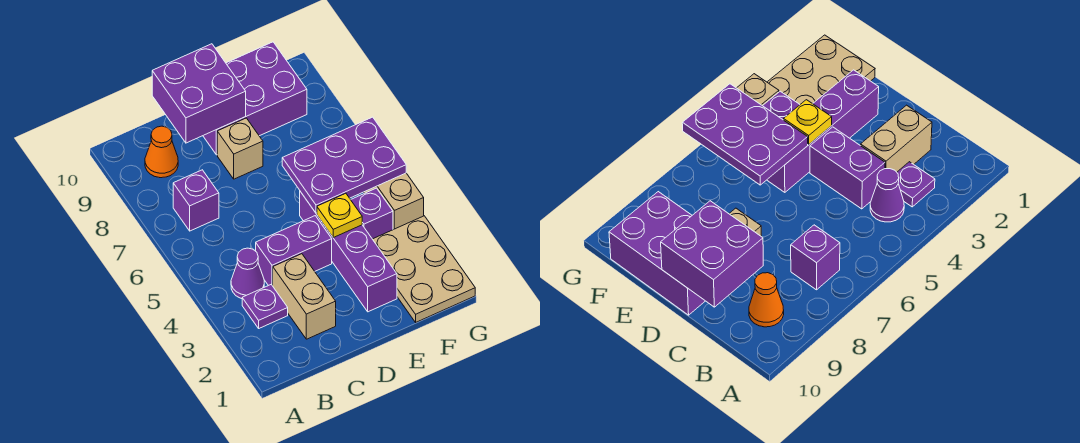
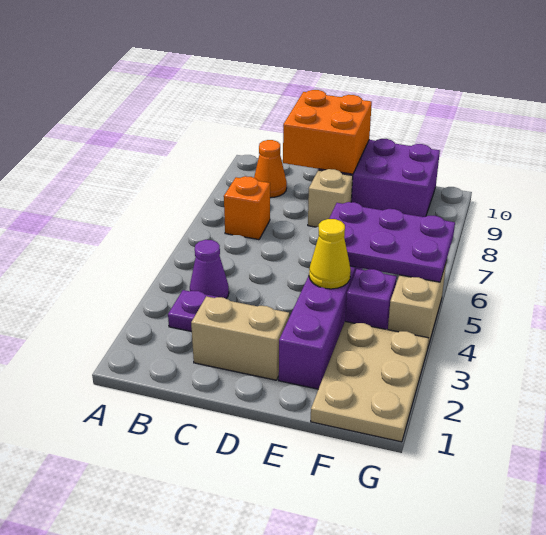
purple 1x1 brick [173,170,219,231] -> orange 1x1 brick [224,176,270,240]
tan 1x2 brick [273,254,336,339] -> tan 1x2 brick turned to [191,296,289,380]
purple 1x2 brick [256,216,332,286] -> none
purple 2x2 brick [152,44,246,143] -> orange 2x2 brick [283,90,372,174]
yellow 1x1 plate [317,193,362,238] -> yellow 1x1 cone [309,219,351,289]

